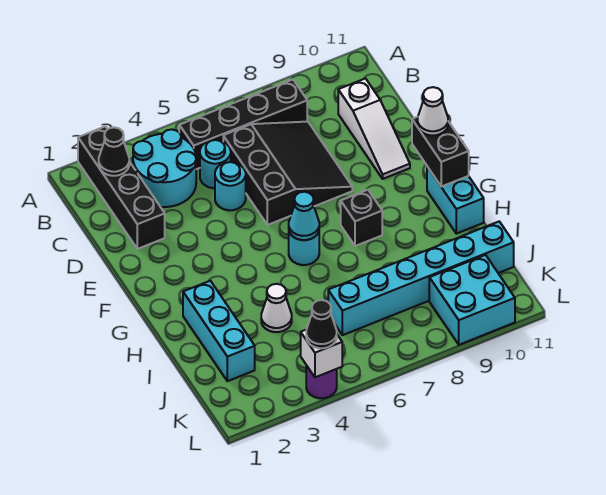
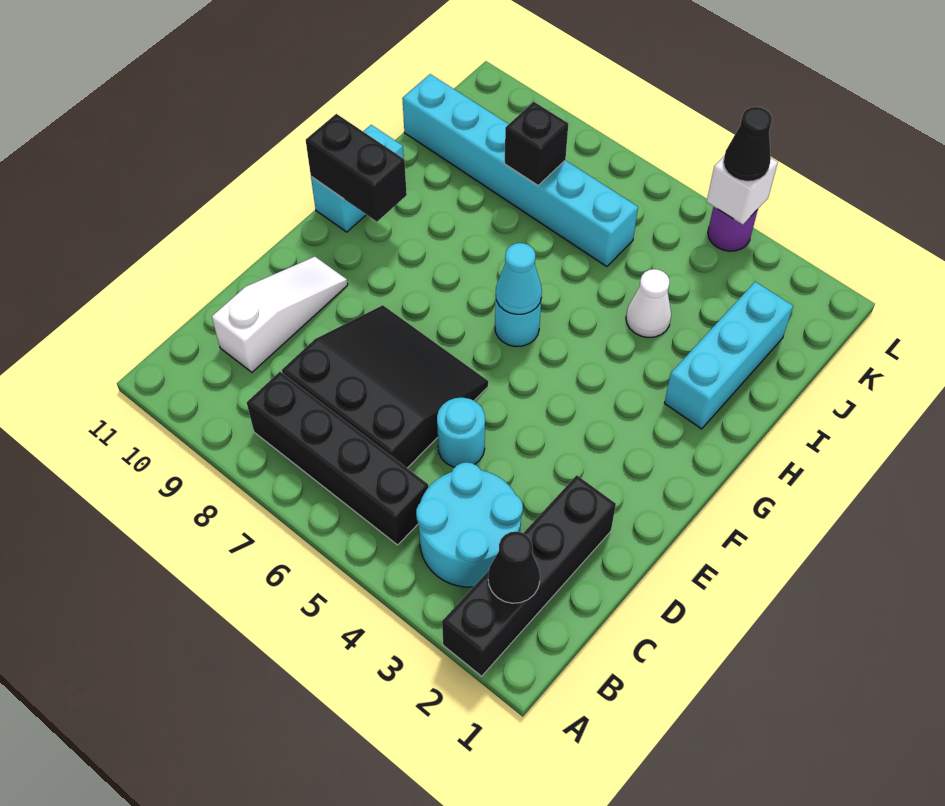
cyan 1x1 round brick [200,140,231,188] -> none
black 3x3 slope [223,122,352,225] -> black 3x3 slope turned to [282,305,488,468]
black 1x2 brick [412,117,469,187] -> black 1x2 brick turned to [306,114,407,222]
white 1x1 cone [418,87,448,135] -> none
black 1x1 brick [341,190,382,246] -> black 1x1 brick moved to [504,102,568,185]
cyan 2x2 brick [429,255,515,345] -> none

